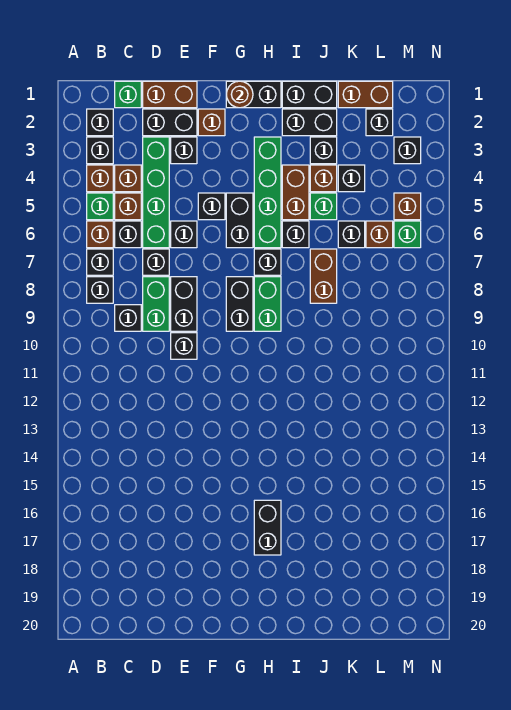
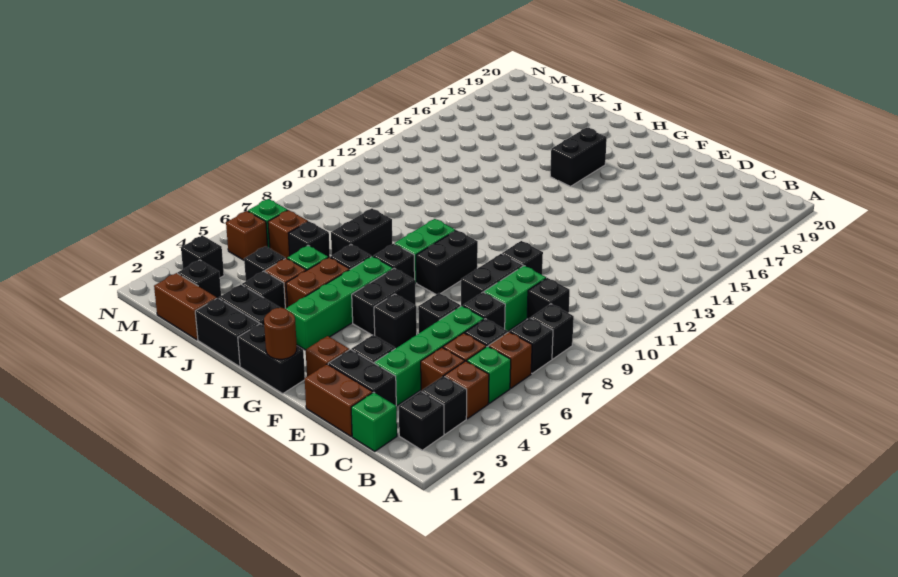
brown 1x2 brick [310,249,337,303] -> black 1x2 brick [331,209,392,257]

